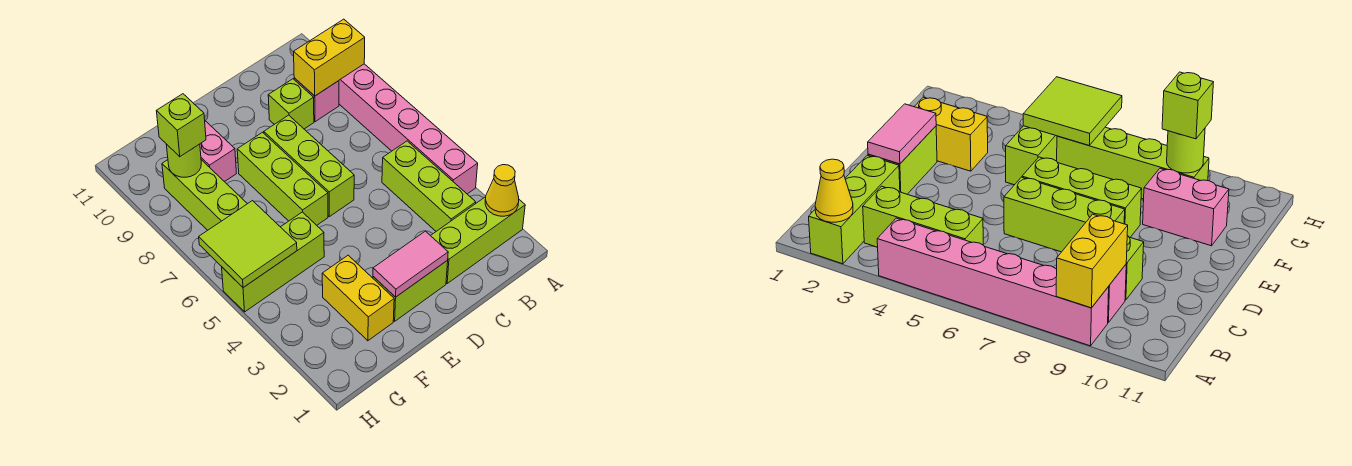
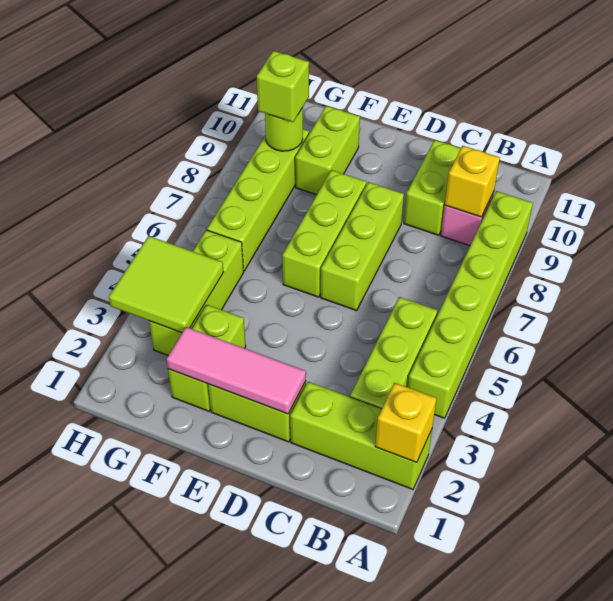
yellow 1x1 cone [485,165,519,216] -> yellow 1x1 brick [375,383,437,462]
pink 1x6 brick [339,64,478,194] -> lime 1x6 brick [408,191,533,418]
yellow 1x2 brick [294,19,365,96] -> yellow 1x1 brick [445,146,500,217]
lime 1x1 brick [268,79,314,129] -> lime 1x2 brick [404,140,461,235]
pink 1x2 tile [373,231,448,297] -> pink 1x3 tile [166,327,306,414]
yellow 1x2 brick [322,255,394,341] -> lime 1x2 brick [168,305,246,411]
lime 1x3 brick [222,212,324,312] -> lime 1x3 brick turned to [149,230,244,355]
pink 1x2 brick [200,121,236,182] -> lime 1x2 brick [295,106,360,195]
lime 2x2 tile [199,201,297,288] -> lime 2x2 tile moved to [109,236,223,333]

